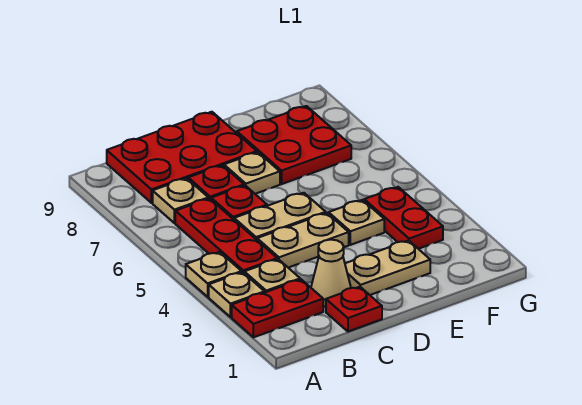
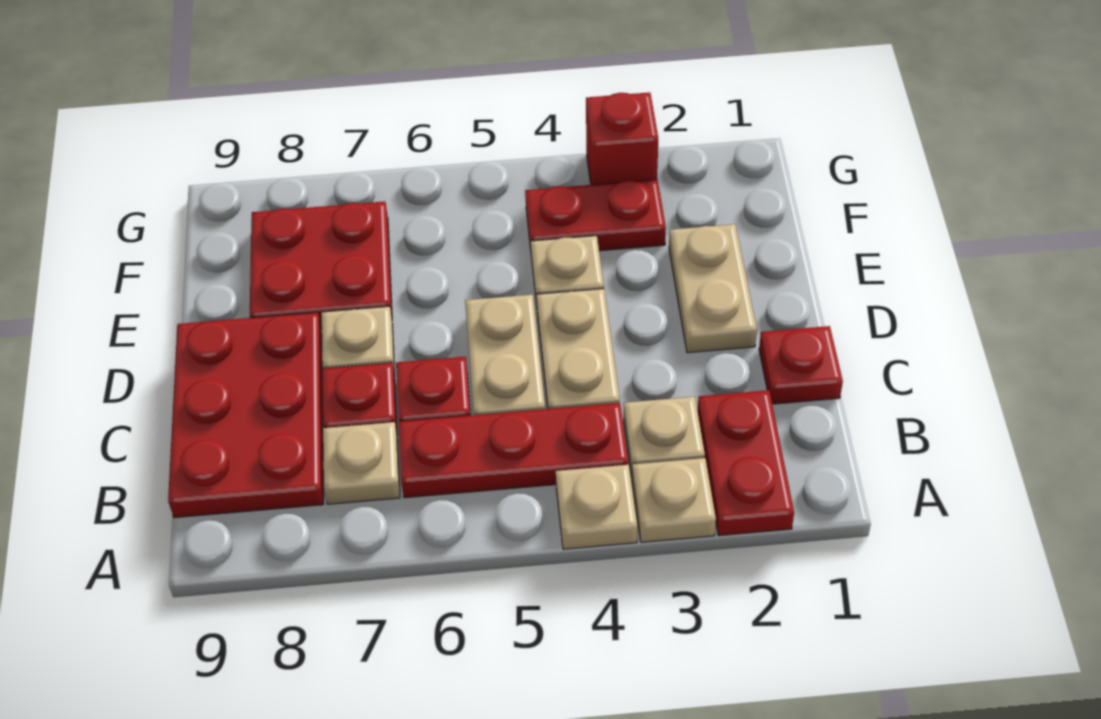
tan 1x1 cone [311,240,351,307] -> none
none -> red 1x1 brick [586,92,658,185]

